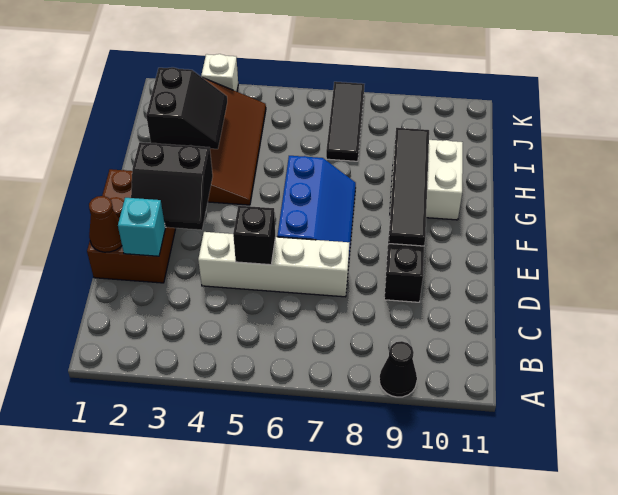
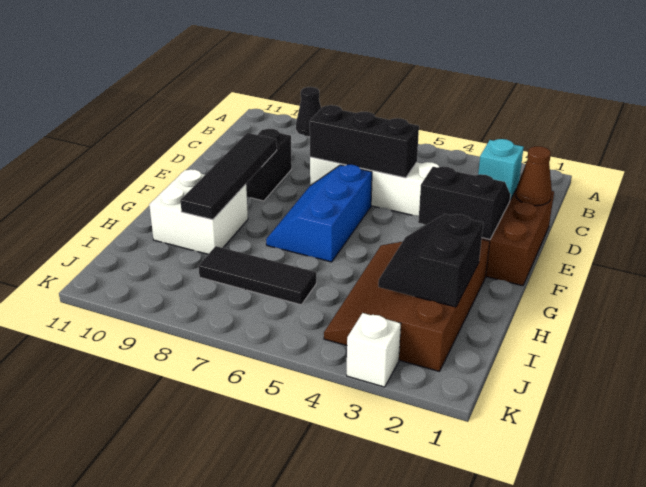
black 1x1 brick [233,206,275,265] -> black 1x3 brick [310,105,419,178]
black 1x3 tile [326,82,364,161] -> black 1x3 tile turned to [198,246,316,305]

